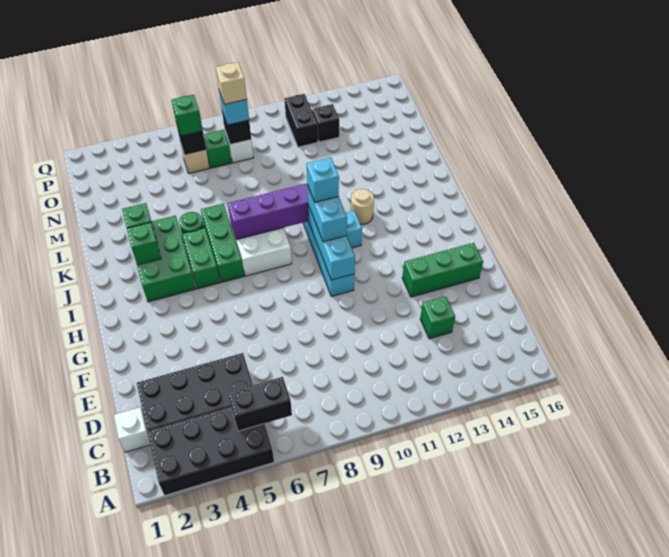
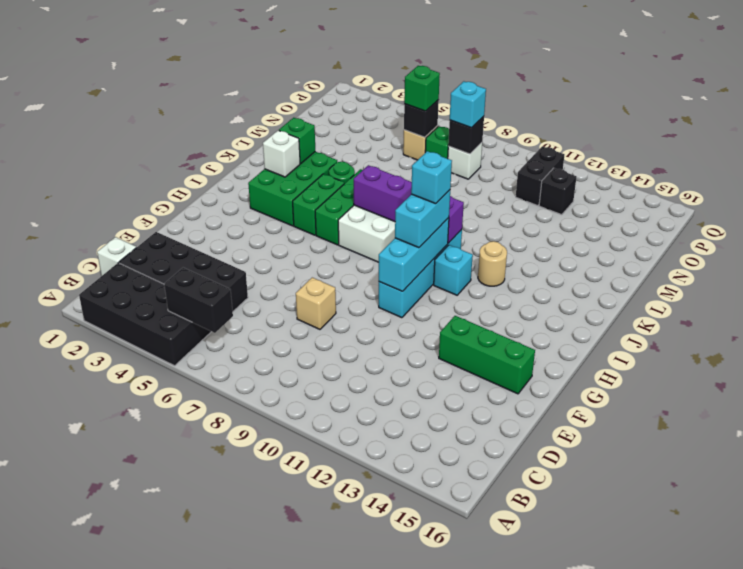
green 1x1 brick [420,296,455,339] -> none
green 1x1 brick [127,222,161,265] -> white 1x1 brick [263,130,300,177]
tan 1x1 brick [216,62,247,104] -> tan 1x1 brick moved to [296,278,336,329]

